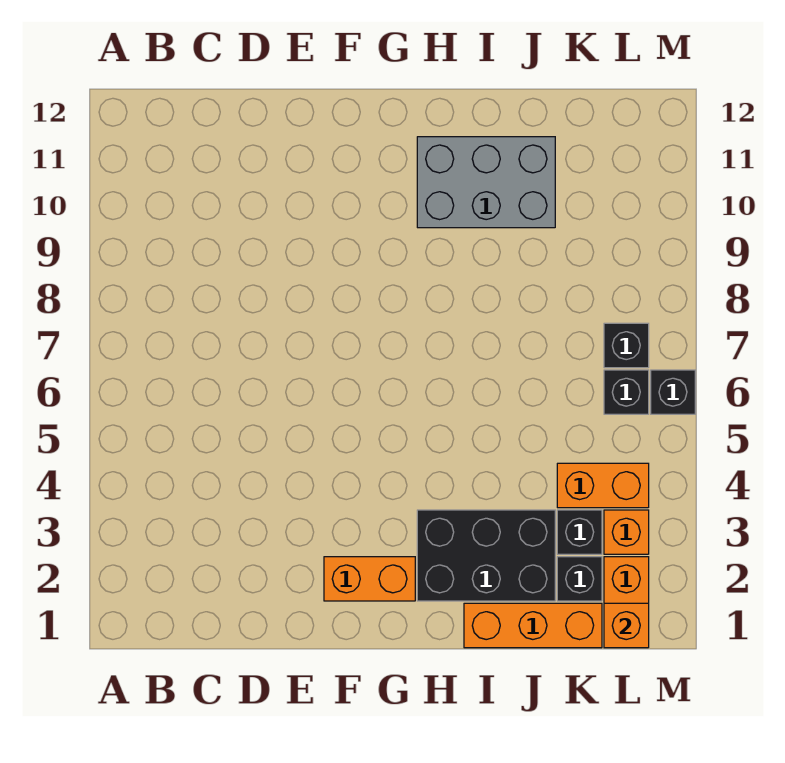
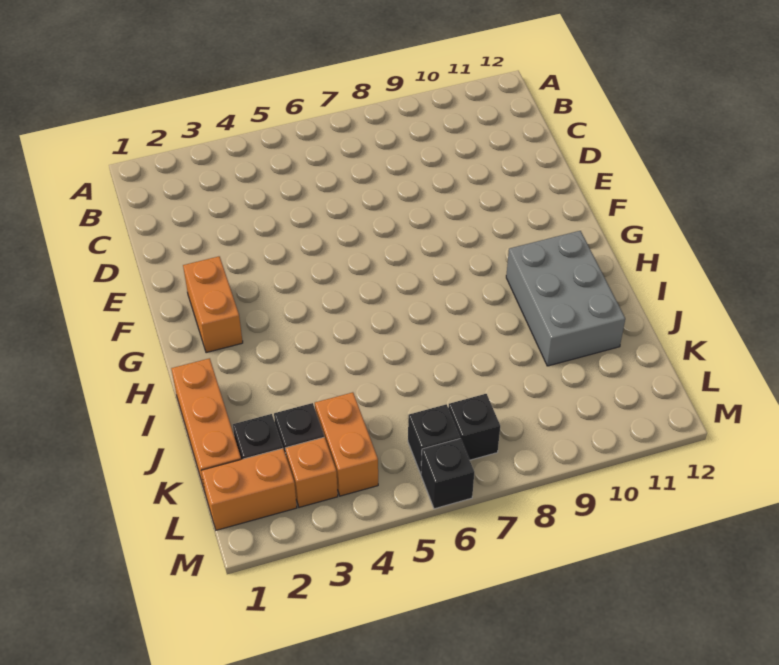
black 2x3 brick [417,510,555,601] -> none
orange 1x1 brick [604,603,649,648] -> none

